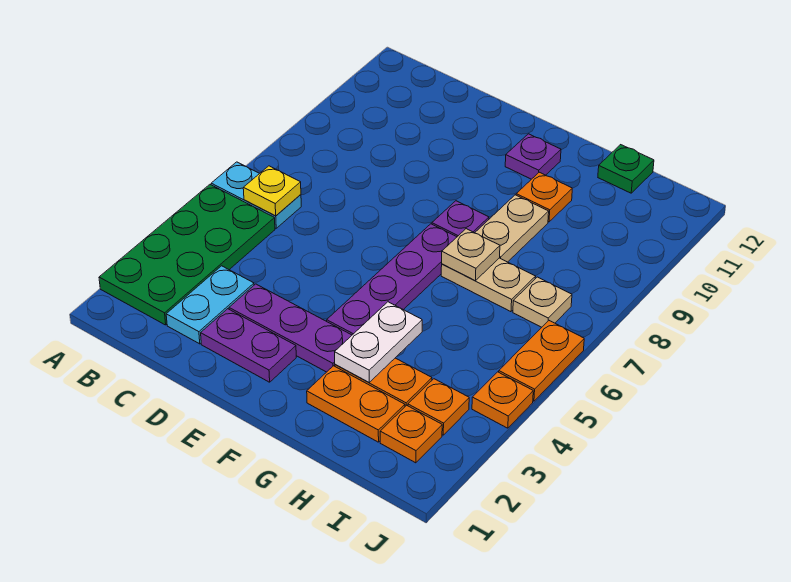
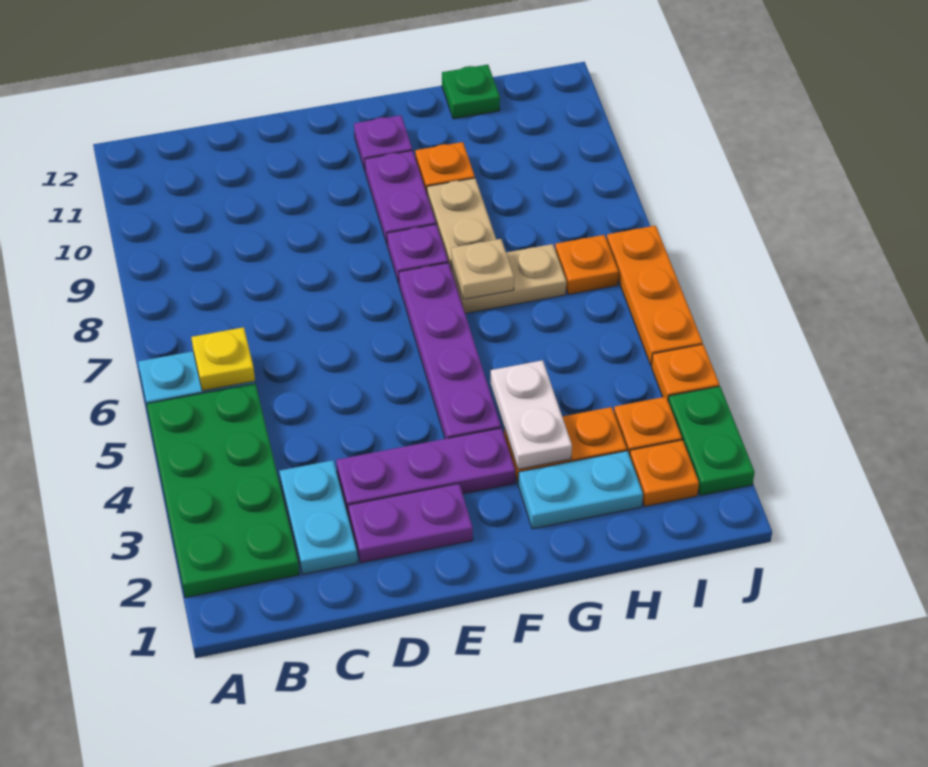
none -> purple 1x2 plate [365,151,436,244]
orange 1x2 plate [307,366,405,442] -> cyan 1x2 plate [518,451,643,529]
tan 1x1 plate [513,277,572,327] -> orange 1x1 plate [555,235,619,294]
none -> green 1x2 plate [668,386,755,495]
orange 1x2 plate [499,321,584,401] -> orange 1x3 plate [607,226,703,365]

